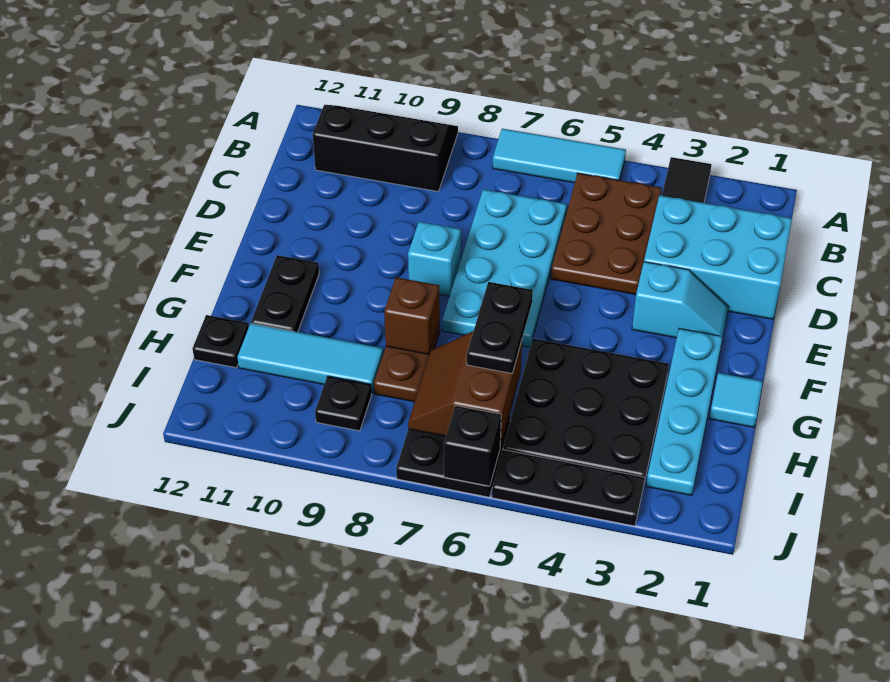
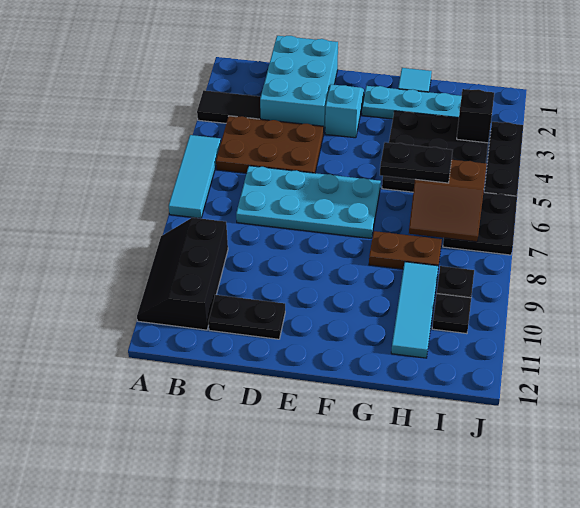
cyan 1x1 brick [408,222,461,296] -> none
black 1x2 plate [251,255,319,332] -> black 1x2 plate moved to [208,295,285,339]
brown 1x1 brick [384,277,440,354] -> none
black 1x1 plate [192,315,249,368] -> black 1x1 plate moved to [432,294,471,334]
black 1x1 brick [444,406,501,486] -> black 1x1 brick moved to [457,89,494,143]

